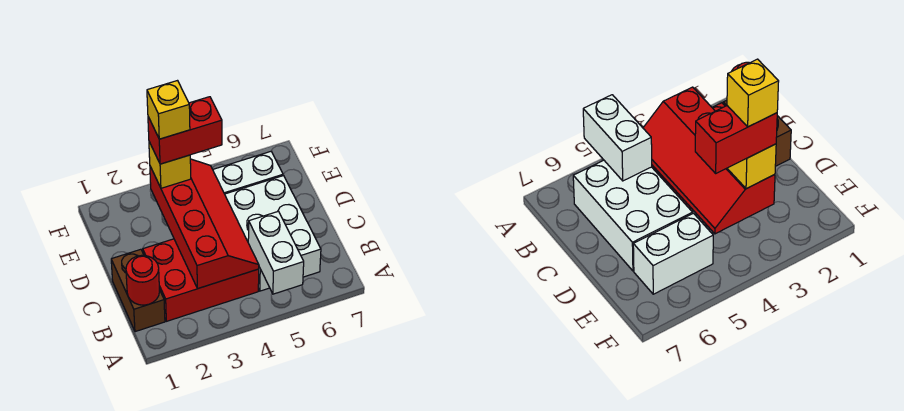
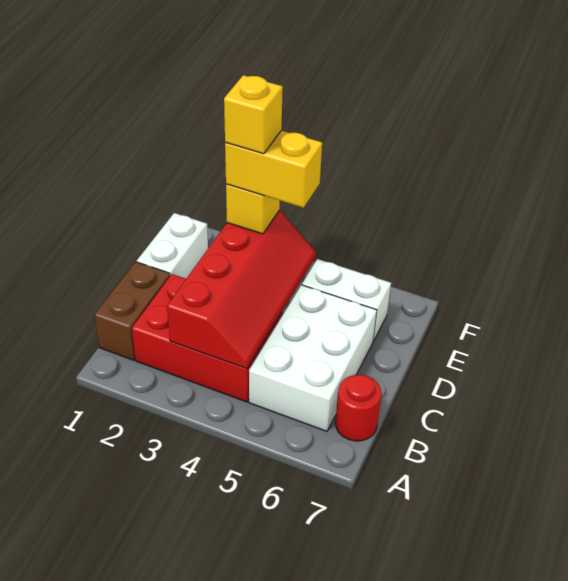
white 1x2 brick [248,211,304,294] -> white 1x2 brick moved to [137,213,208,278]
red 1x1 round brick [126,255,159,305] -> red 1x1 round brick moved to [335,375,382,441]
red 1x2 brick [148,97,222,164] -> yellow 1x2 brick [225,130,322,208]

